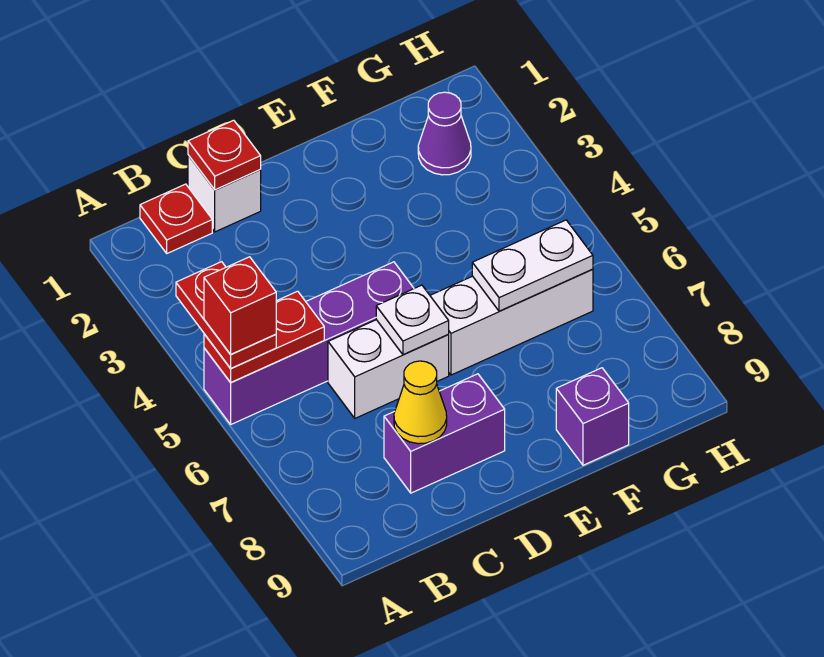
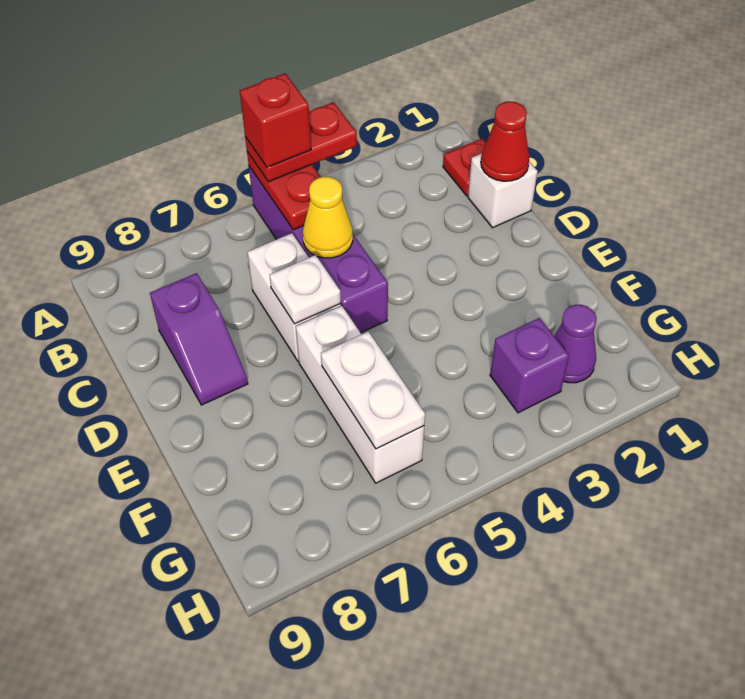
red 1x1 plate [188,120,261,190] -> red 1x1 cone [481,101,529,181]
purple 1x2 brick [384,374,505,493] -> purple 1x2 slope [150,273,248,405]
yellow 1x1 cone [394,361,447,444] -> yellow 1x1 cone moved to [303,177,353,258]
purple 1x1 brick [556,368,629,465] -> purple 1x1 brick moved to [490,318,569,413]

